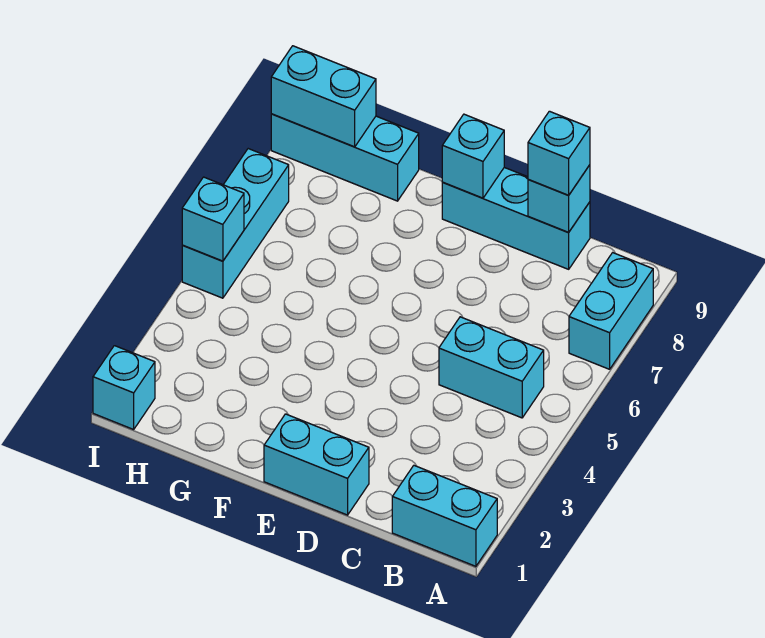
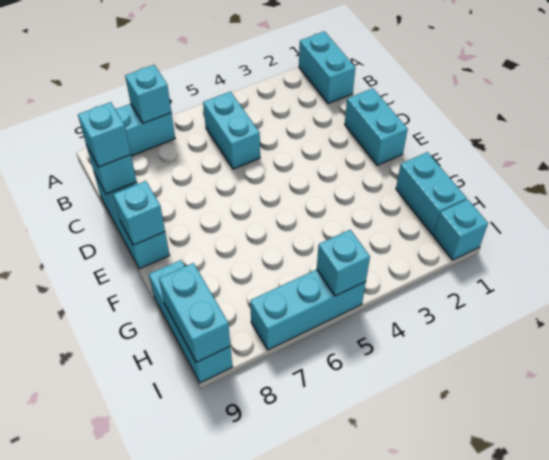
none -> cyan 1x1 brick [125,65,171,123]
none -> cyan 1x2 brick [396,152,467,235]

